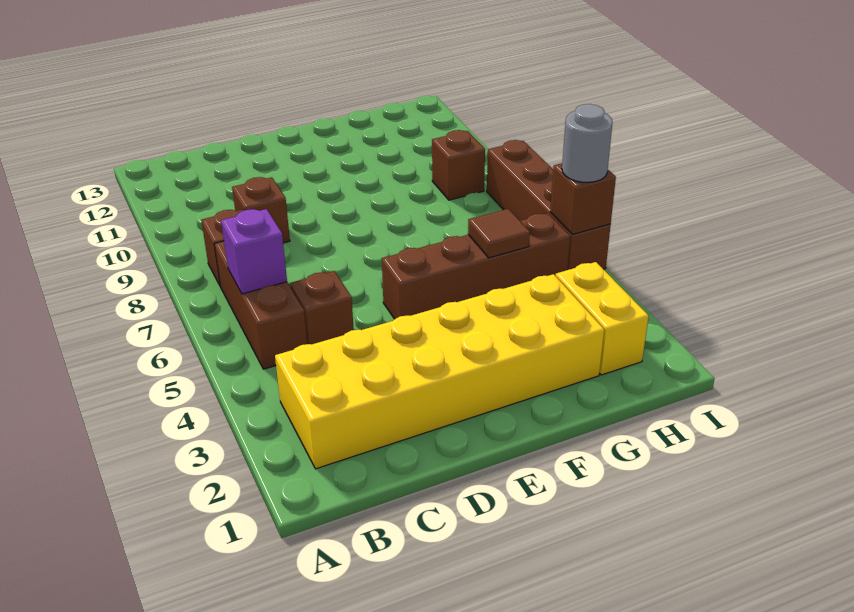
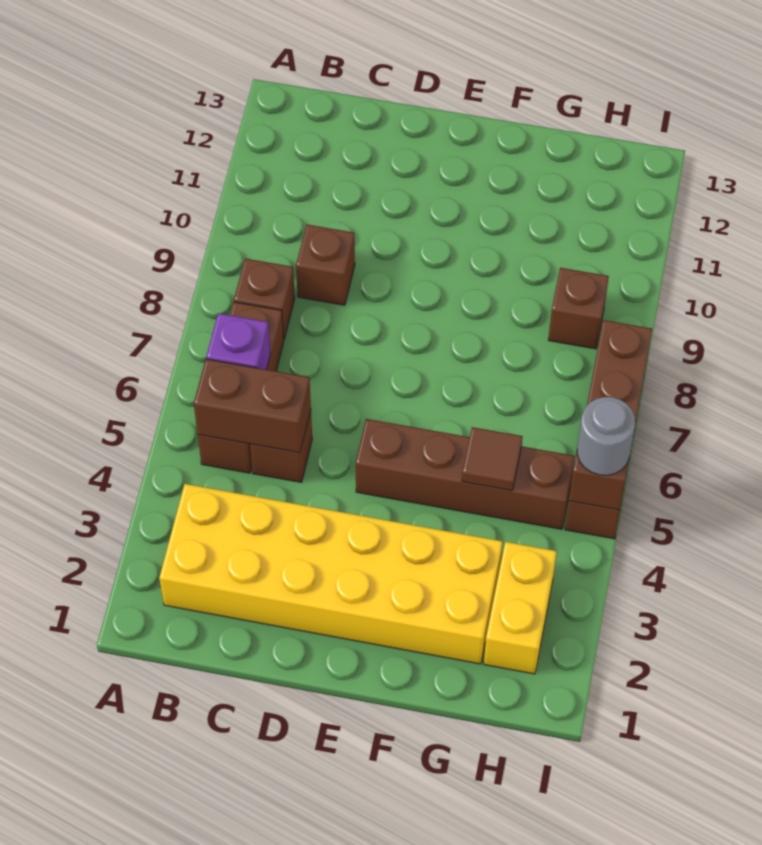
none -> brown 1x2 brick [194,359,311,453]

